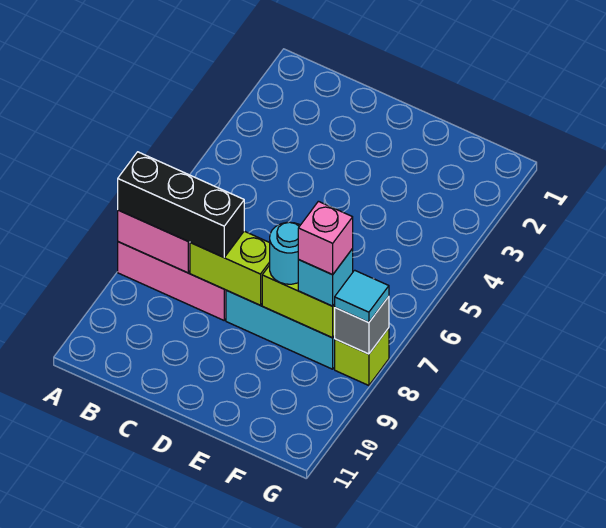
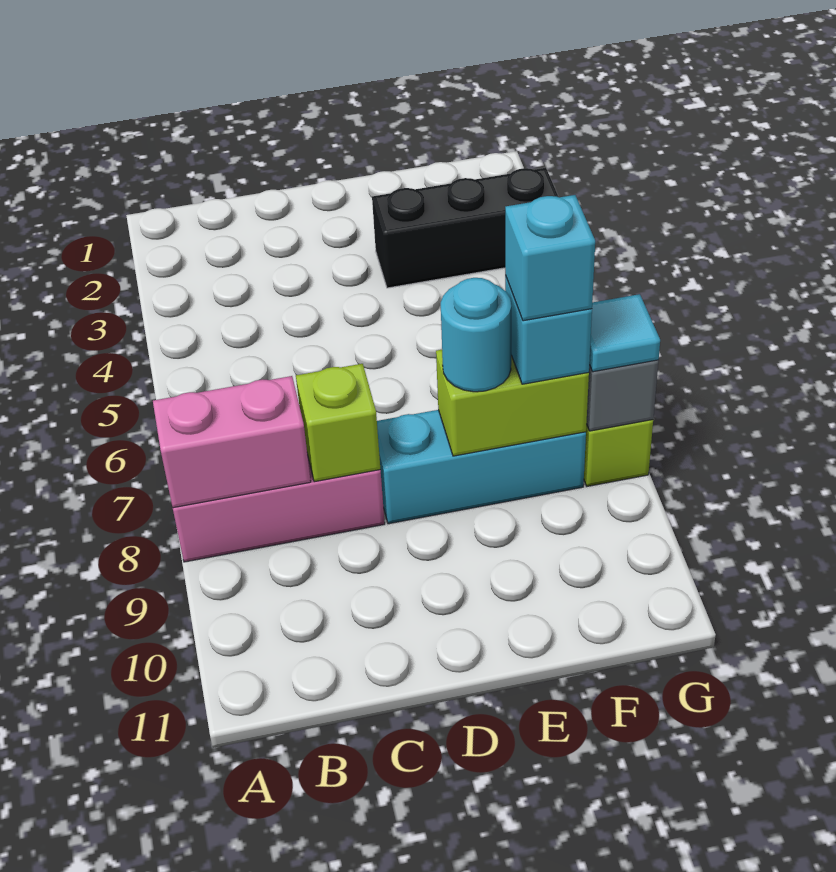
black 1x3 brick [118,152,244,257] -> black 1x3 brick moved to [372,168,558,288]
lime 1x2 brick [190,231,270,305] -> lime 1x1 brick [296,364,380,482]
pink 1x1 brick [298,201,353,275] -> cyan 1x1 brick [505,195,595,321]

